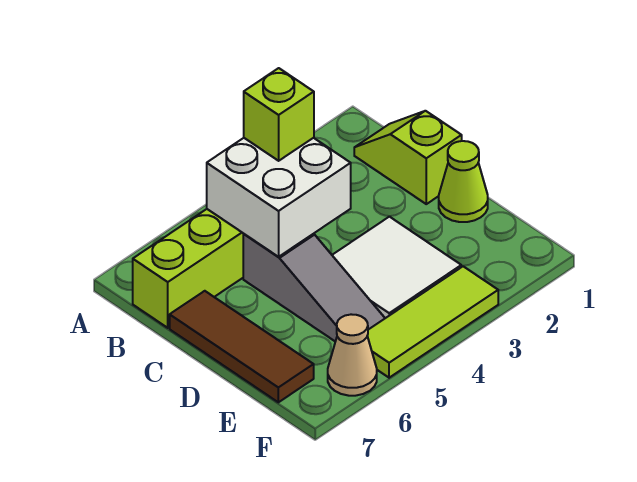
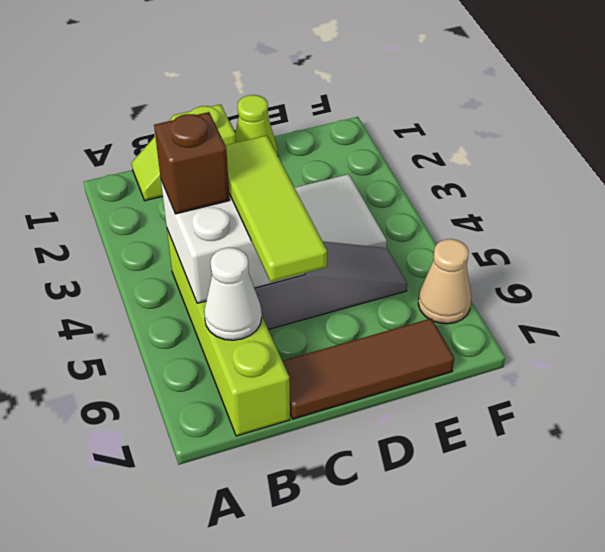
lime 1x1 brick [244,68,314,161] -> brown 1x1 brick [154,112,230,214]
none -> white 1x1 cone [204,248,262,340]
lime 1x3 tile [367,266,498,378] -> lime 1x3 tile moved to [225,135,327,282]

